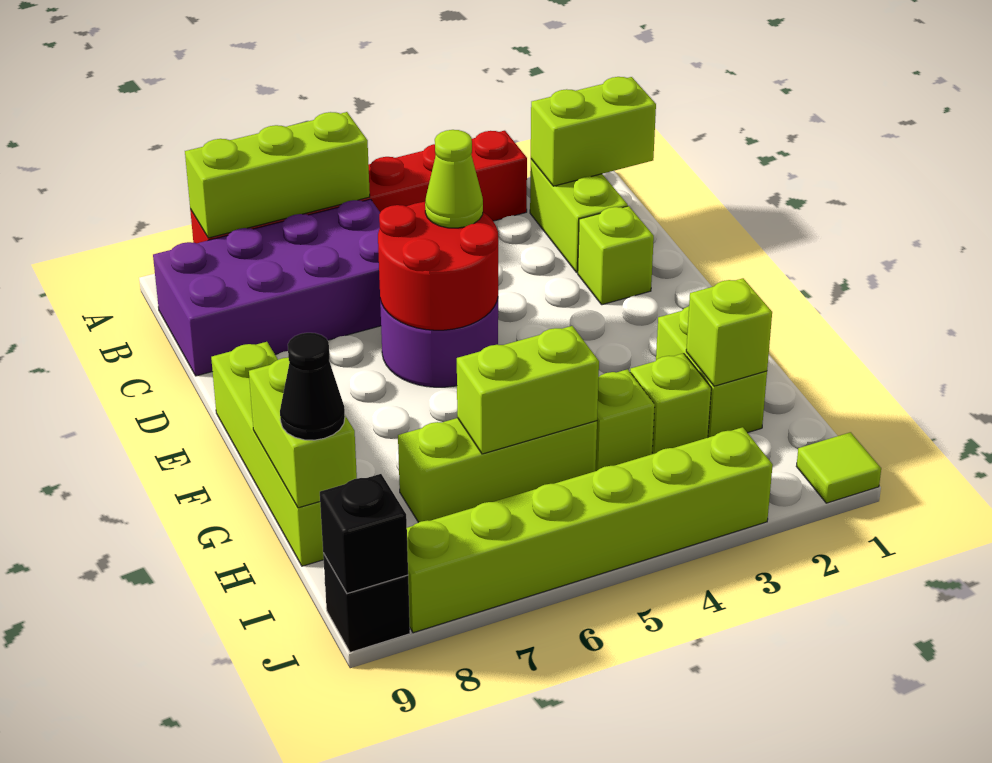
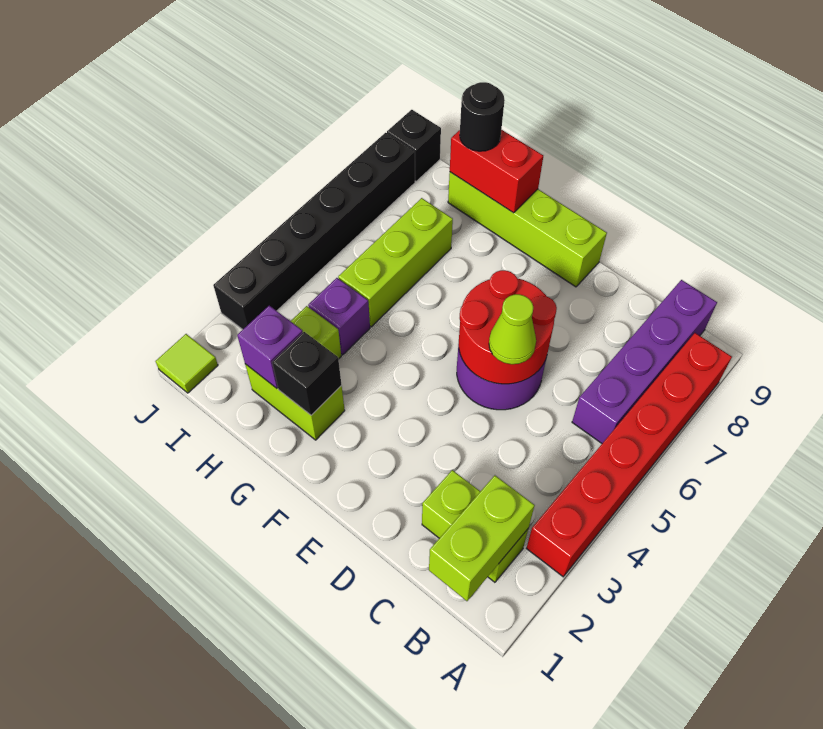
lime 1x3 brick [185,112,370,238] -> none
purple 2x4 brick [153,199,381,376] -> purple 1x4 brick [572,280,717,443]
lime 1x1 brick [578,206,654,305] -> none
lime 1x2 brick [249,357,357,508] -> red 1x2 brick [450,130,543,213]
lime 1x1 brick [686,278,772,386] -> purple 1x1 brick [237,305,303,388]
lime 1x1 brick [595,369,655,471] -> purple 1x1 brick [308,278,370,355]
lime 1x2 brick [457,326,599,454] -> none
black 1x1 cone [280,333,345,440] -> black 1x1 round brick [460,82,505,151]
lime 1x6 brick [407,427,773,633] -> black 1x6 brick [213,133,415,330]
black 1x1 brick [320,474,408,594] -> black 1x1 brick moved to [272,332,342,415]

